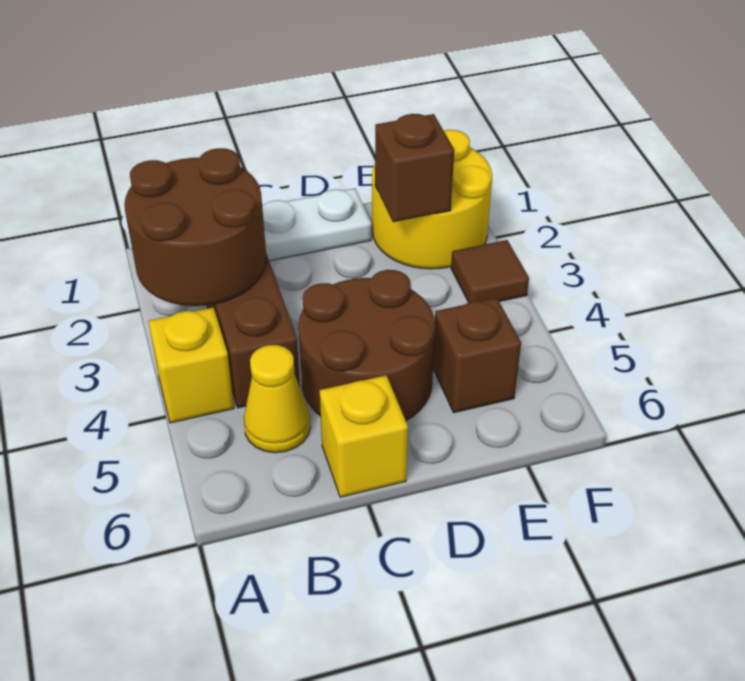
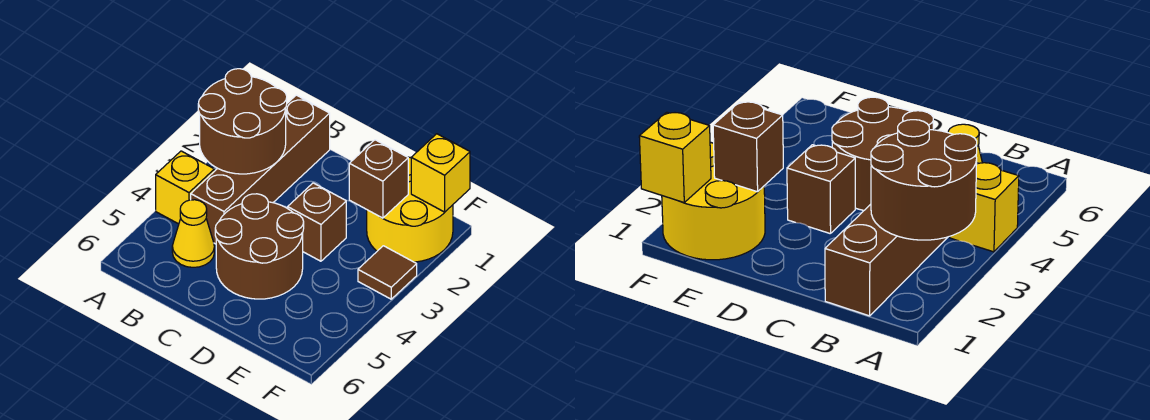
white 1x2 plate [262,188,371,261] -> none
yellow 1x1 brick [320,375,408,497] -> yellow 1x1 brick moved to [411,134,470,212]
brown 1x1 brick [433,298,521,413] -> brown 1x1 brick moved to [288,183,346,261]

